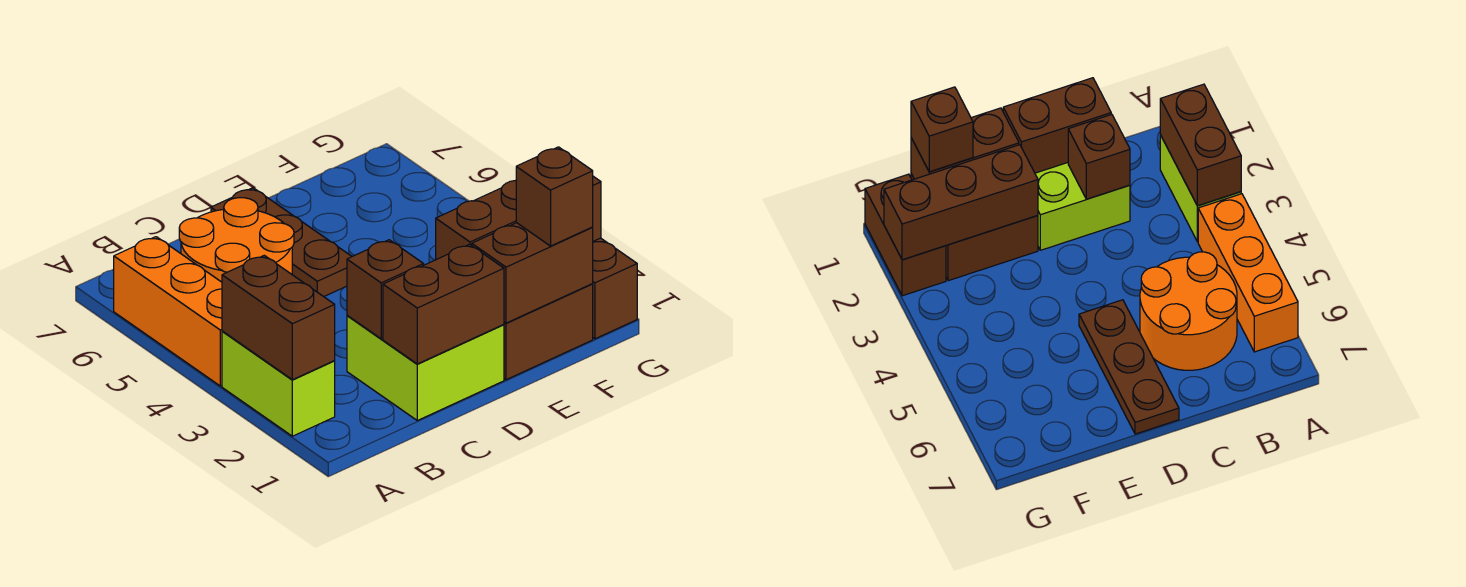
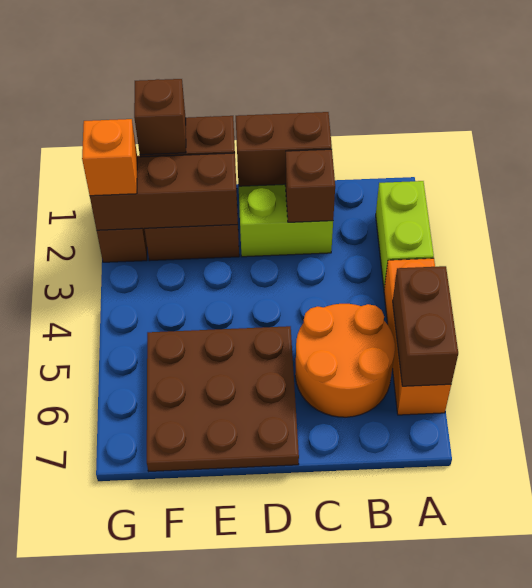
brown 1x2 brick [222,255,335,380] -> brown 1x2 brick moved to [393,266,458,386]
brown 1x3 plate [211,188,352,297] -> brown 3x3 plate [147,326,299,471]
none -> orange 1x1 brick [82,119,137,196]

